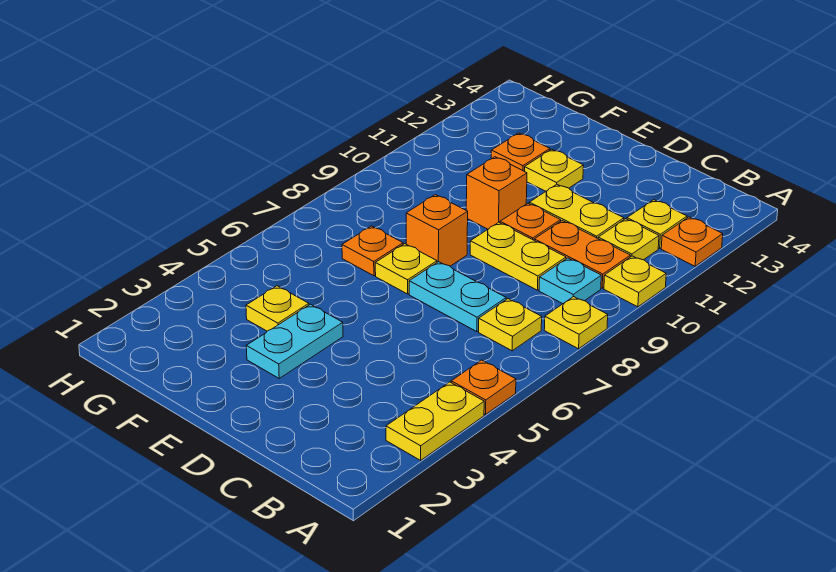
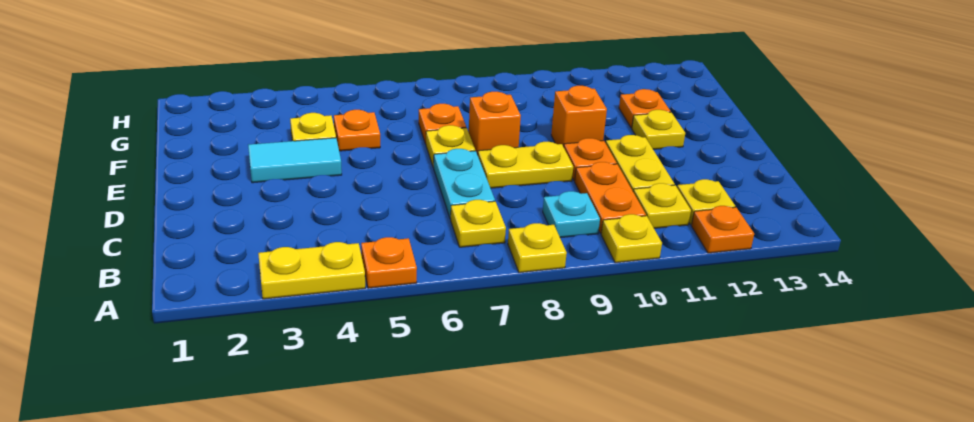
yellow 1x2 plate [470,222,566,290] -> yellow 1x2 plate turned to [478,142,573,188]
cyan 1x2 plate [246,304,343,378] -> cyan 1x2 tile [248,138,342,183]
none -> orange 1x1 plate [334,110,380,151]

